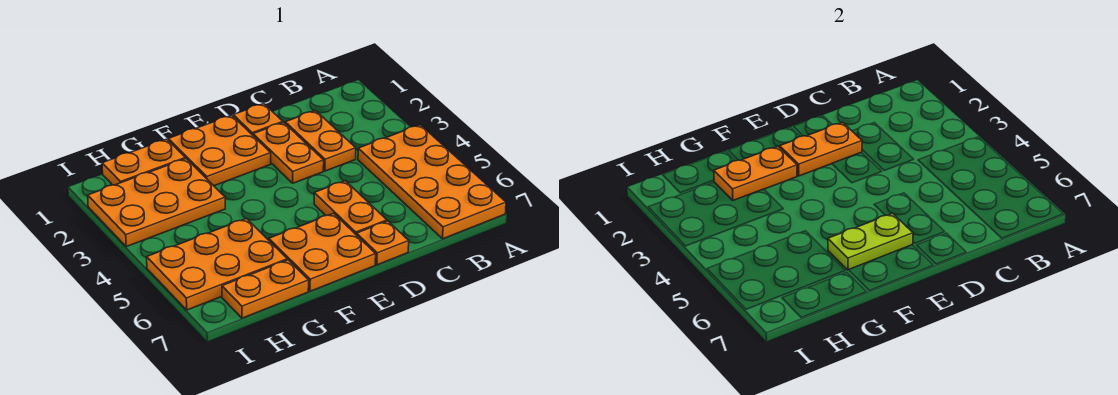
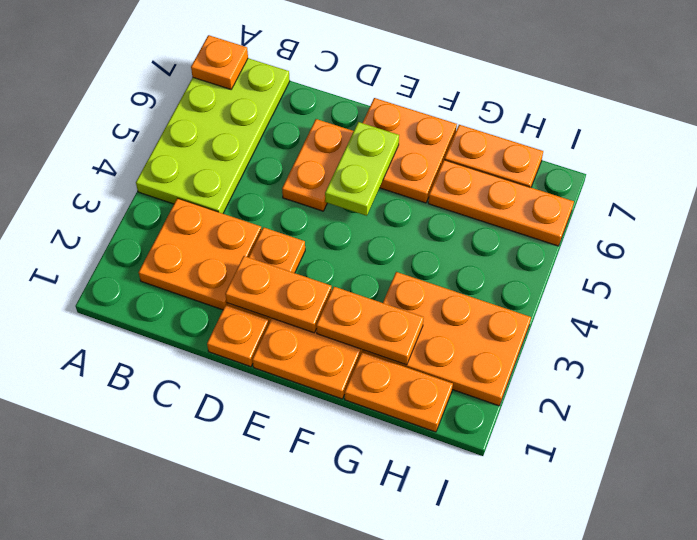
orange 2x4 plate [358,125,506,239] -> lime 2x4 plate [136,58,290,214]
orange 1x2 plate [285,111,356,171] -> orange 2x2 plate [139,198,262,310]
orange 1x1 plate [357,221,409,265] -> orange 1x1 plate moved to [191,35,248,89]
lime 1x2 plate [828,213,913,270] -> lime 1x2 plate turned to [325,122,399,216]
orange 2x3 plate [147,218,287,310] -> orange 1x3 plate [428,160,574,246]

